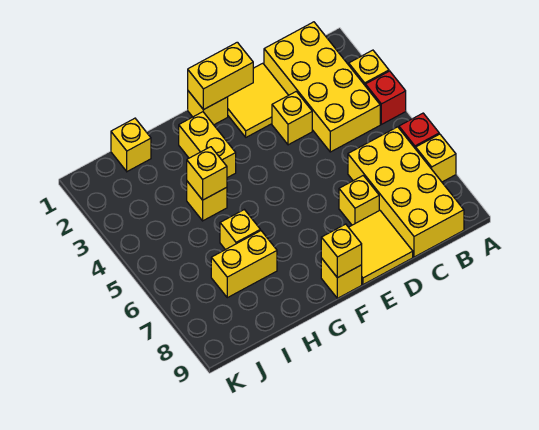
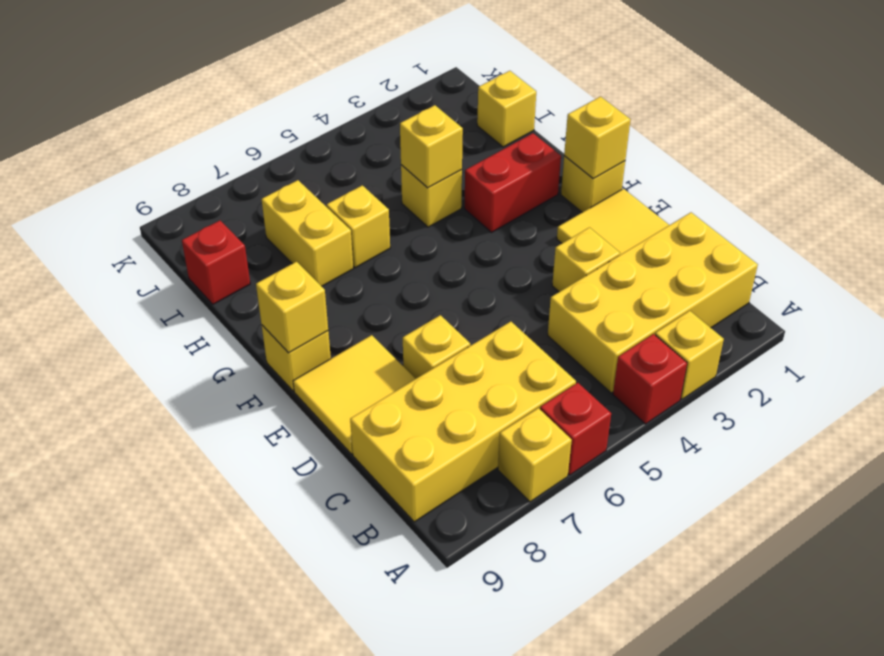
yellow 1x2 brick [188,42,253,110] -> yellow 1x1 brick [564,97,630,178]
yellow 1x2 brick [179,112,236,178] -> red 1x2 brick [465,133,561,232]
none -> red 1x1 brick [182,220,250,304]

